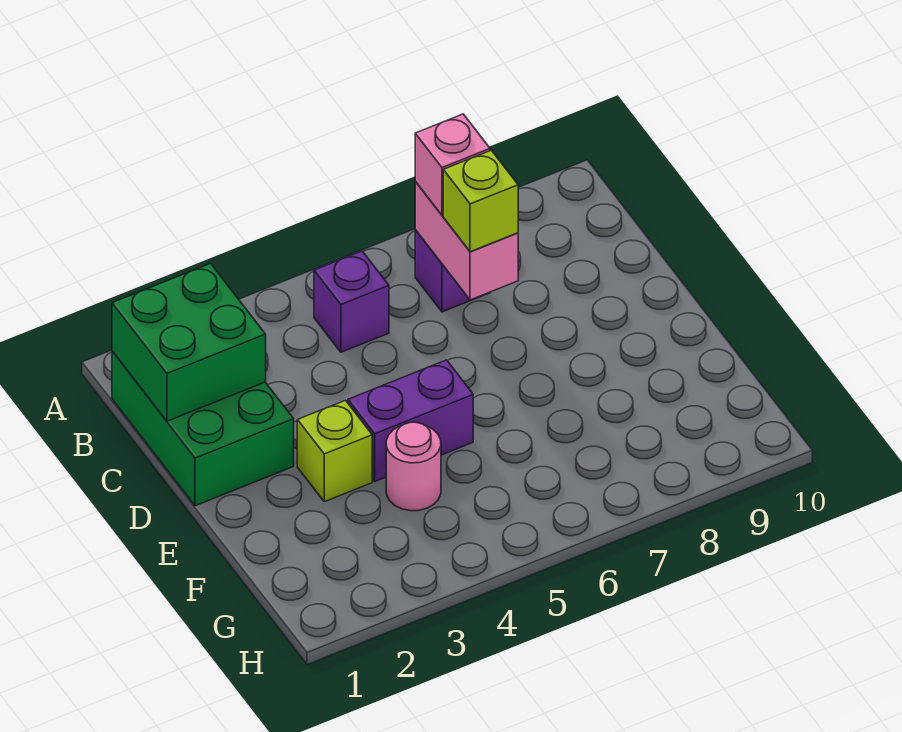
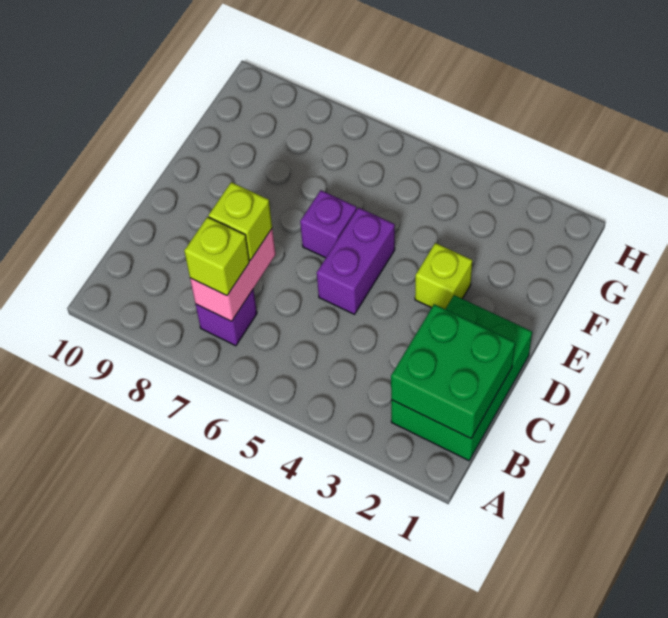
purple 1x1 brick [314,251,389,352] -> purple 1x1 brick moved to [300,190,357,258]
pink 1x1 brick [415,114,490,215] -> lime 1x1 brick [184,217,249,296]
purple 1x2 brick [348,360,473,481] -> purple 1x2 brick turned to [317,208,395,314]
pink 1x1 round brick [386,422,441,511] -> none

